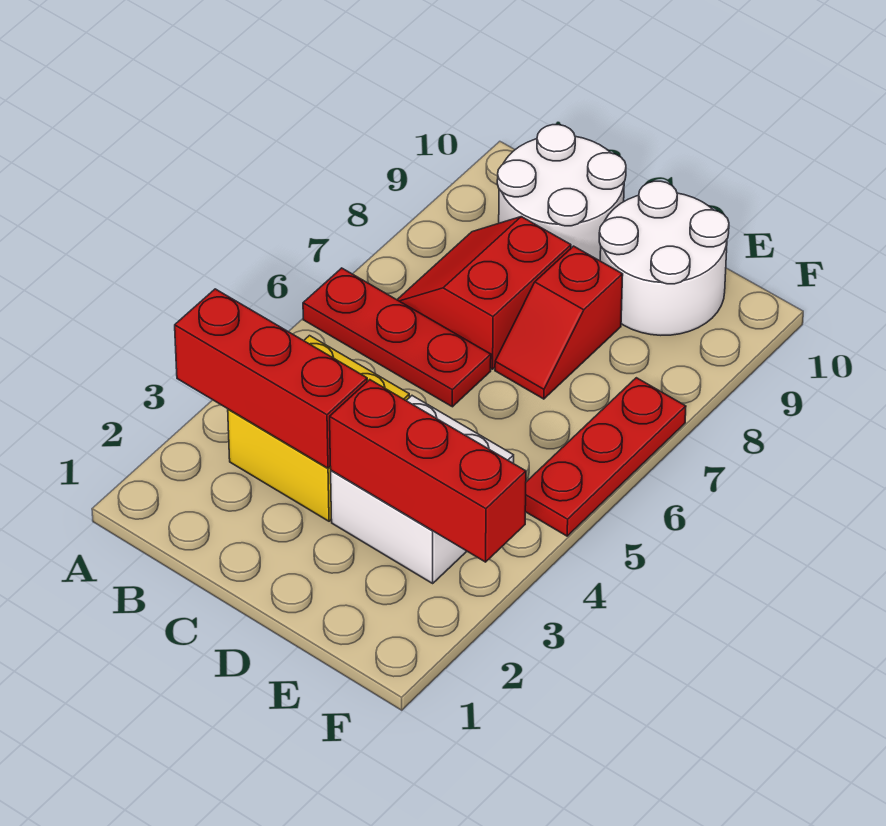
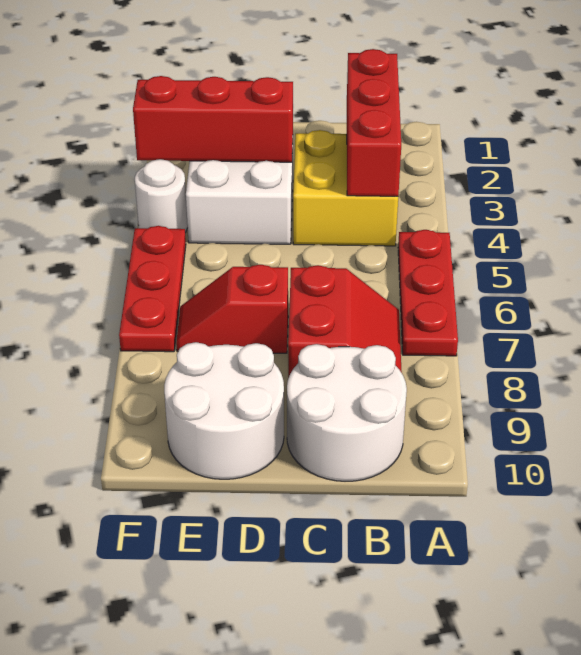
red 1x3 brick [175,289,367,468] -> red 1x3 brick turned to [347,49,401,196]
red 1x3 plate [303,268,491,407] -> red 1x3 plate turned to [398,230,458,356]
red 1x2 slope [495,246,623,399] -> red 1x2 slope turned to [176,265,288,353]
none -> white 1x1 round brick [135,159,188,233]

